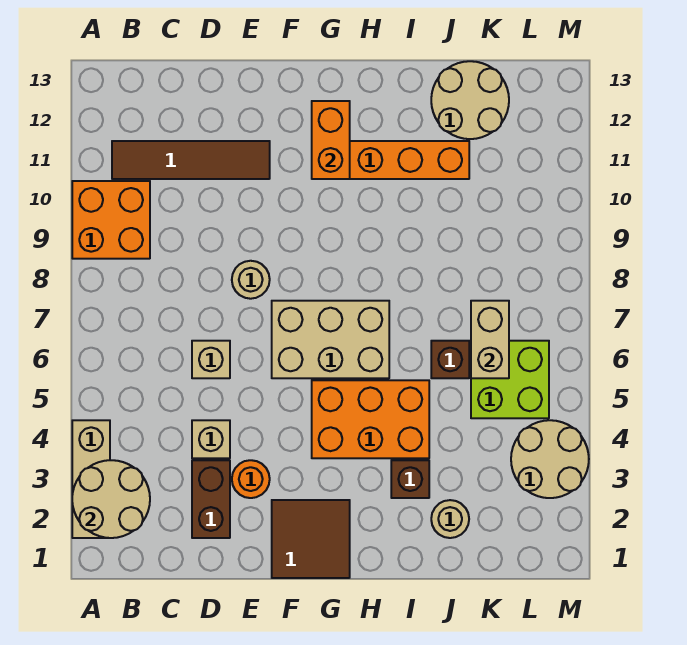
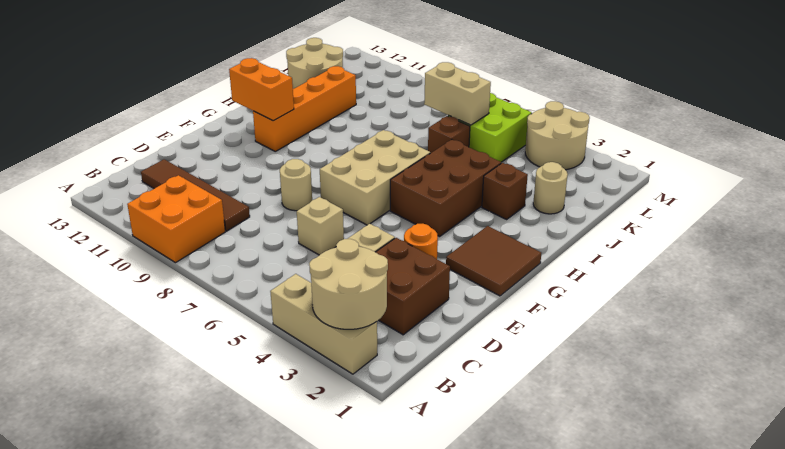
brown 1x4 tile [112,141,270,179] -> brown 1x4 tile turned to [141,159,250,231]
brown 1x2 brick [192,460,230,538] -> brown 2x2 brick [376,238,450,335]
orange 2x3 brick [312,380,429,458] -> brown 2x3 brick [390,139,501,237]

